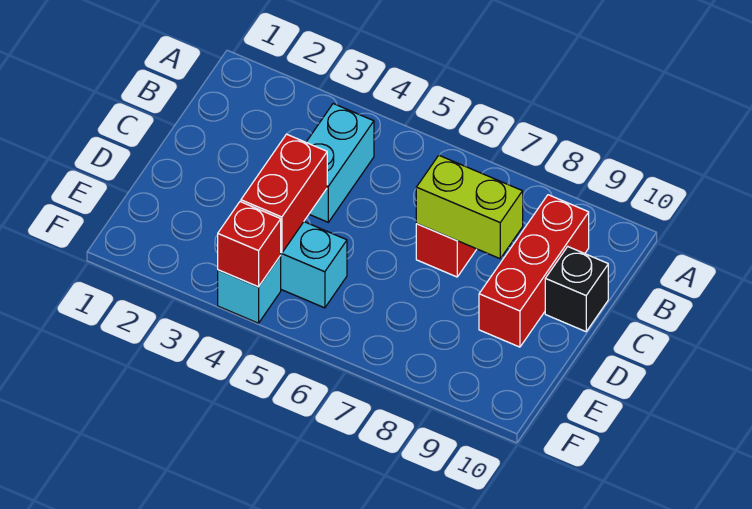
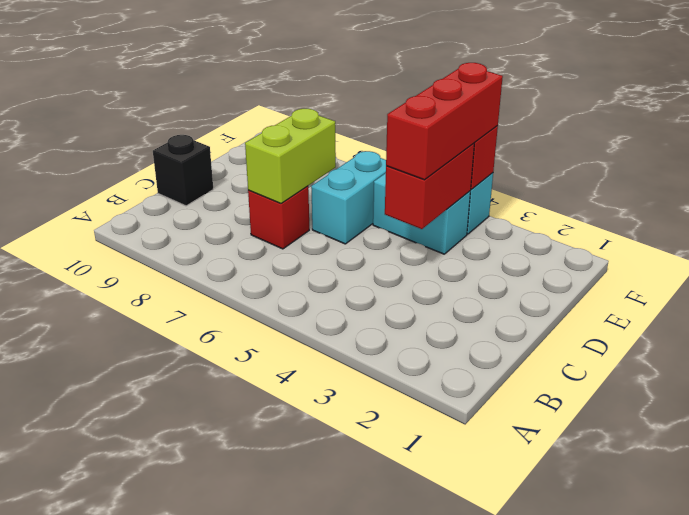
cyan 1x2 brick [306,104,374,222] -> cyan 1x2 brick moved to [311,151,386,244]
red 1x3 brick [479,195,589,347] -> red 1x3 brick moved to [386,63,503,180]
lime 1x2 brick [416,156,523,259] -> lime 1x2 brick turned to [245,109,336,203]

